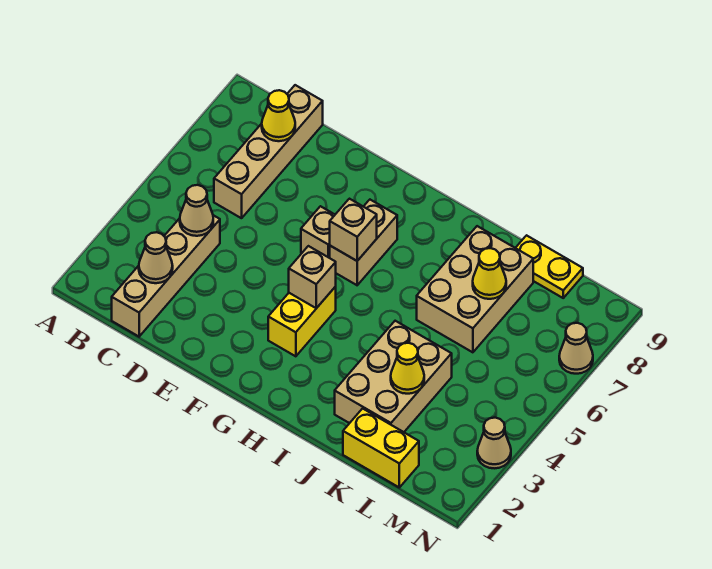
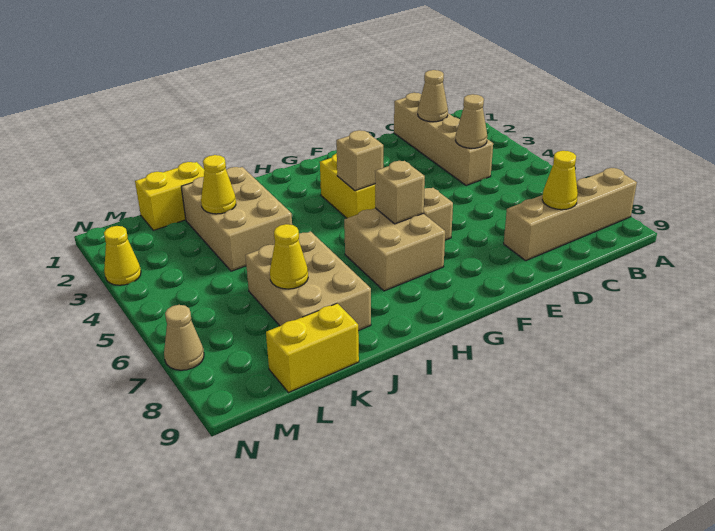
tan 1x4 brick [214,85,323,218] -> tan 1x4 brick turned to [504,168,637,261]
tan 1x2 brick [330,200,397,285] -> tan 2x2 brick [344,208,445,291]
yellow 1x2 plate [516,235,583,298] -> yellow 1x2 brick [266,303,359,393]
tan 1x1 cone [477,418,511,468] -> yellow 1x1 cone [104,226,141,285]

